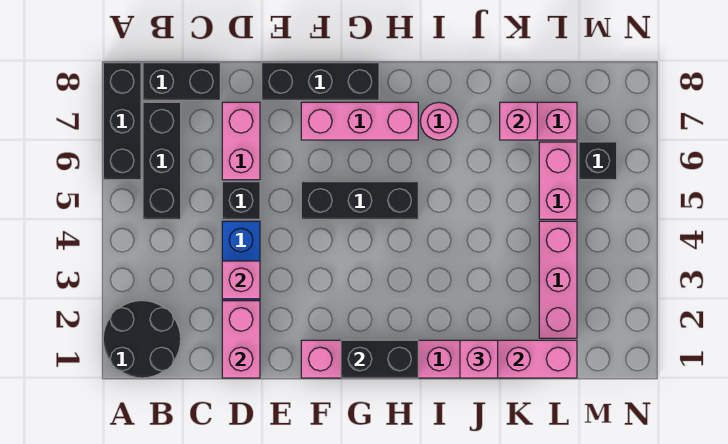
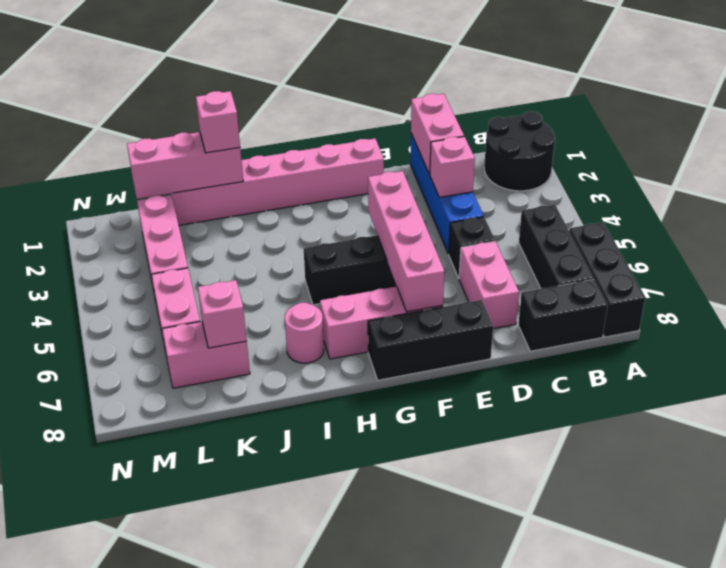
none -> pink 1x4 brick [368,171,445,312]
black 1x2 brick [341,340,418,378] -> none
black 1x1 brick [579,142,617,180] -> none

